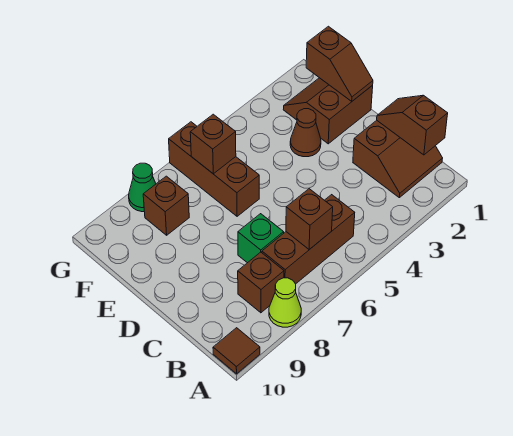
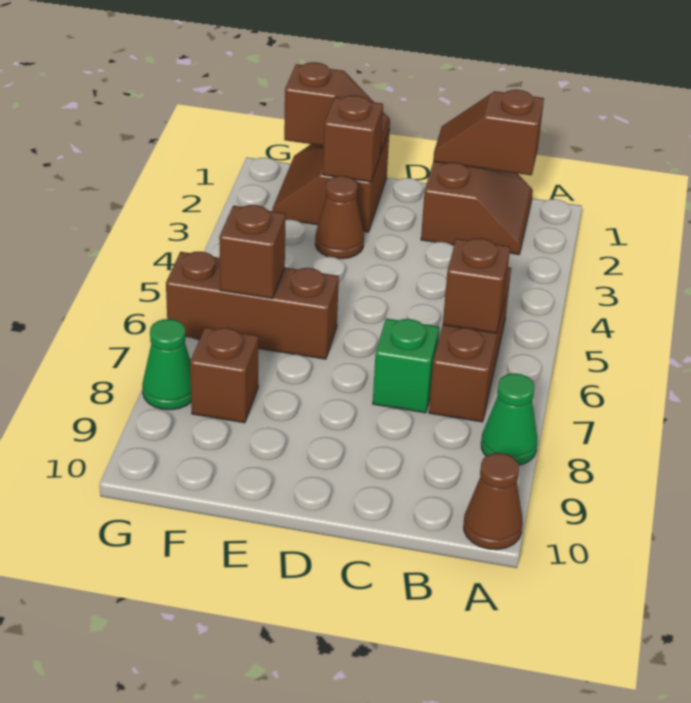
lime 1x1 cone [269,278,301,327] -> green 1x1 cone [481,373,537,465]
brown 1x1 tile [213,328,260,374] -> brown 1x1 cone [464,453,523,550]
brown 1x1 brick [238,252,284,313] -> brown 1x1 brick moved to [323,95,383,182]

